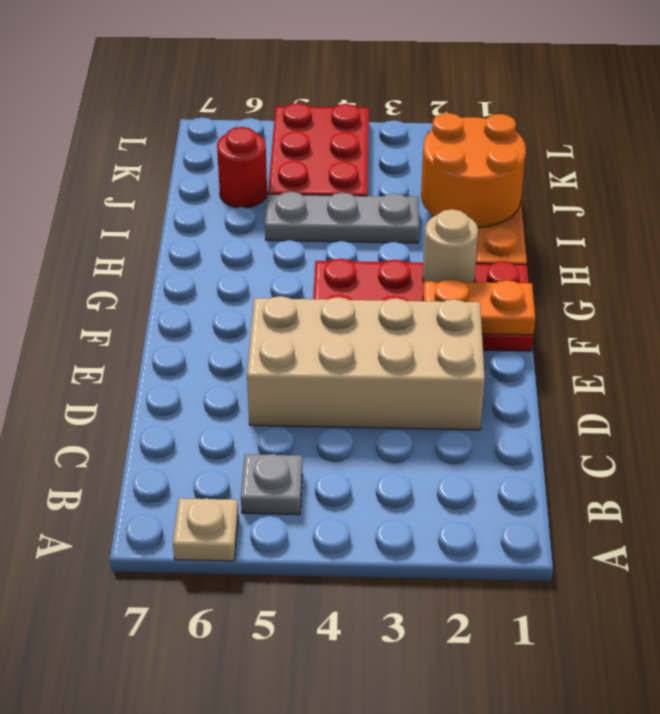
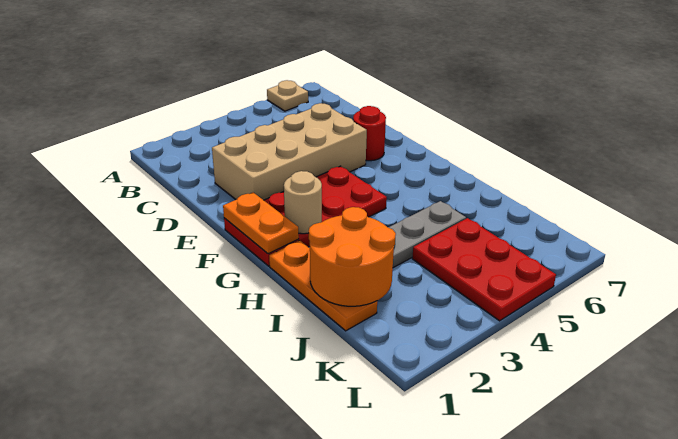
grey 1x1 plate [241,454,302,515] -> none
orange 1x2 plate [423,279,535,335] -> orange 1x2 plate turned to [223,192,299,254]
red 1x1 round brick [217,127,267,208] -> red 1x1 round brick moved to [353,106,386,161]

